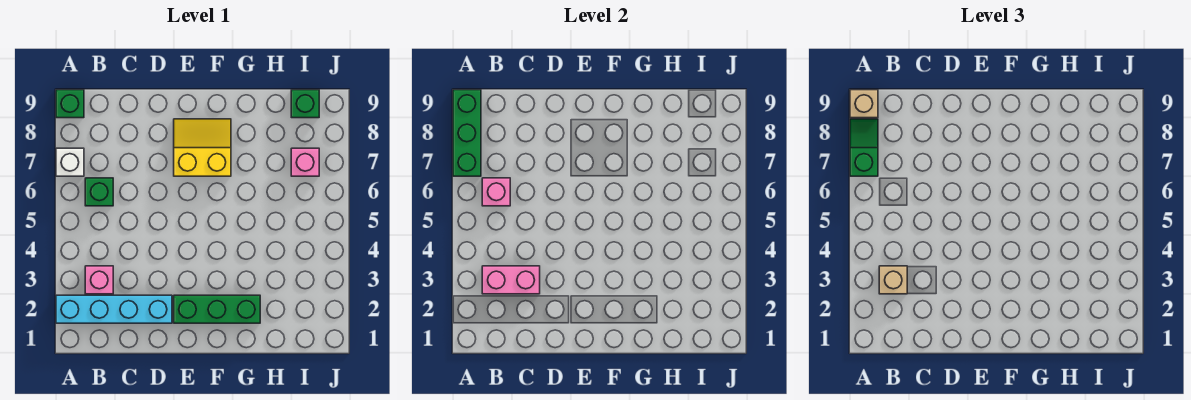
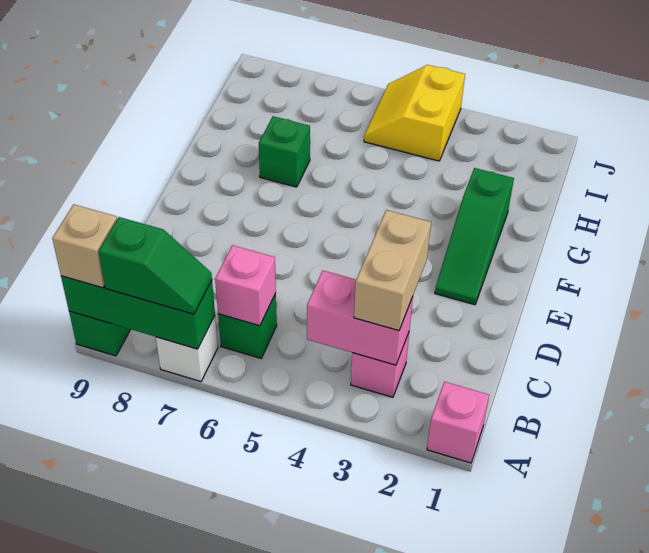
cyan 1x4 brick [56,295,172,323] -> none
green 1x2 slope [850,119,878,176] -> green 1x2 slope turned to [98,217,212,314]
pink 1x2 brick [482,266,540,294] -> pink 1x2 brick turned to [307,271,413,365]
tan 1x1 brick [879,266,907,294] -> tan 1x2 brick [354,210,431,331]
green 1x3 brick [174,295,260,323] -> green 1x3 slope [435,168,514,305]
yellow 2x2 slope [174,119,231,176] -> yellow 2x2 slope moved to [364,65,465,161]
pink 1x1 brick [291,148,319,176] -> pink 1x1 brick moved to [427,382,489,463]
green 1x1 brick [291,90,319,118] -> green 1x1 brick moved to [259,116,310,187]

